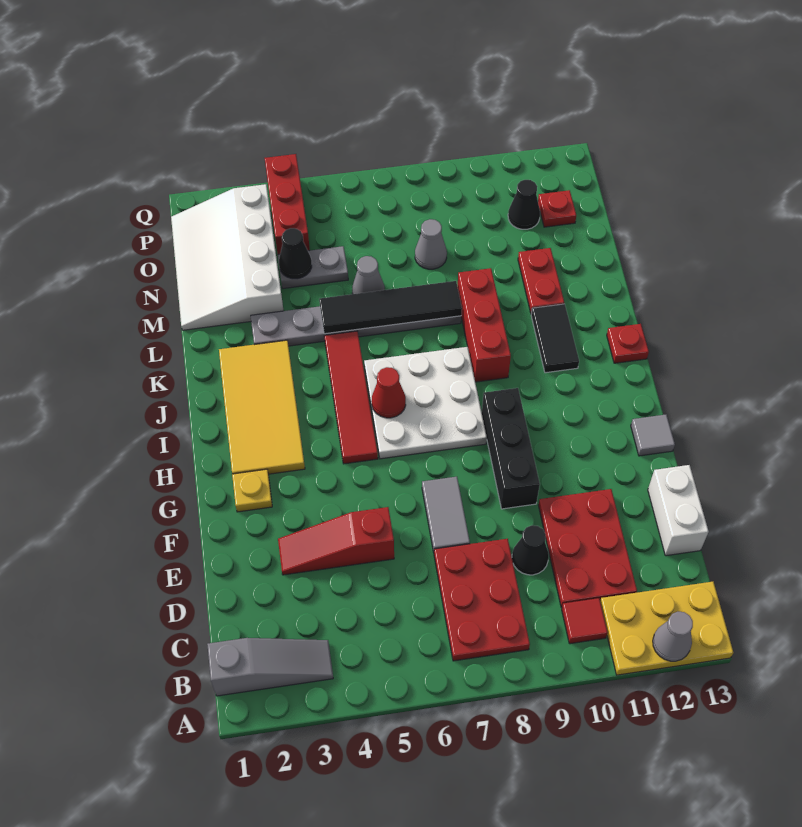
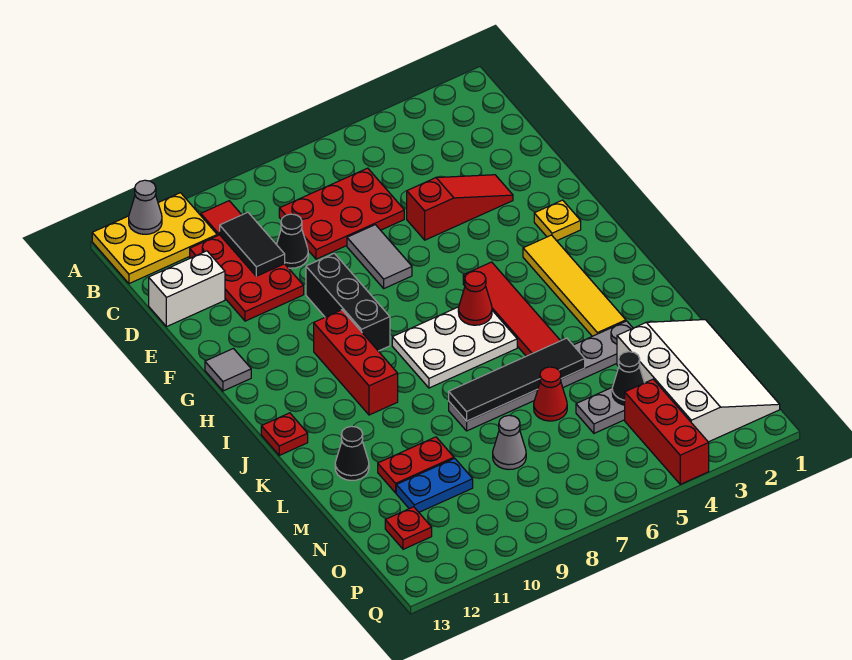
grey 1x3 slope [207,638,333,696] -> none
red 2x3 plate [434,539,530,661] -> red 2x3 plate turned to [279,168,404,259]
white 1x2 brick [648,465,709,556] -> white 1x2 brick turned to [149,251,225,327]
yellow 2x4 tile [219,340,305,474] -> yellow 1x4 tile [523,235,626,336]
white 3x3 plate [364,347,487,459] -> white 2x3 plate [392,307,517,388]
red 1x3 brick [458,268,511,382] -> red 1x3 brick moved to [314,310,398,415]
black 1x2 tile [531,304,579,373] -> black 1x2 tile moved to [220,212,285,276]
red 1x2 plate [518,248,564,314] -> red 1x2 plate turned to [378,437,454,493]
grey 1x1 cone [352,256,385,294] -> red 1x1 cone [534,367,567,421]
none -> blue 1x2 plate [396,458,473,512]
black 1x1 cone [508,180,540,229] -> black 1x1 cone moved to [335,426,369,480]

